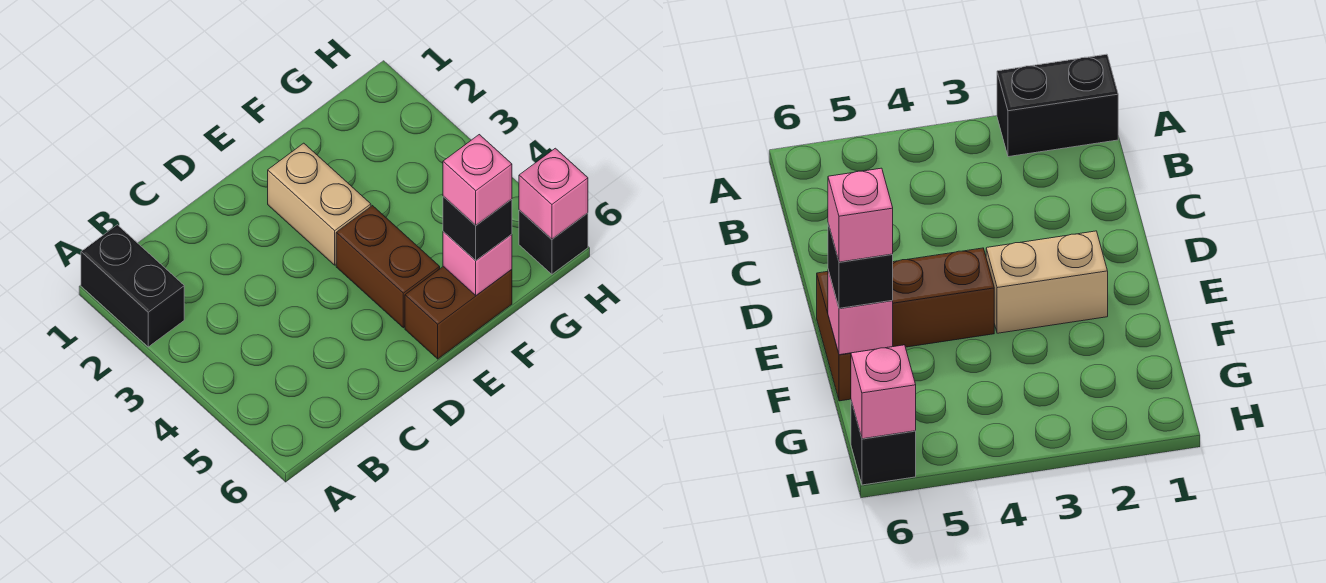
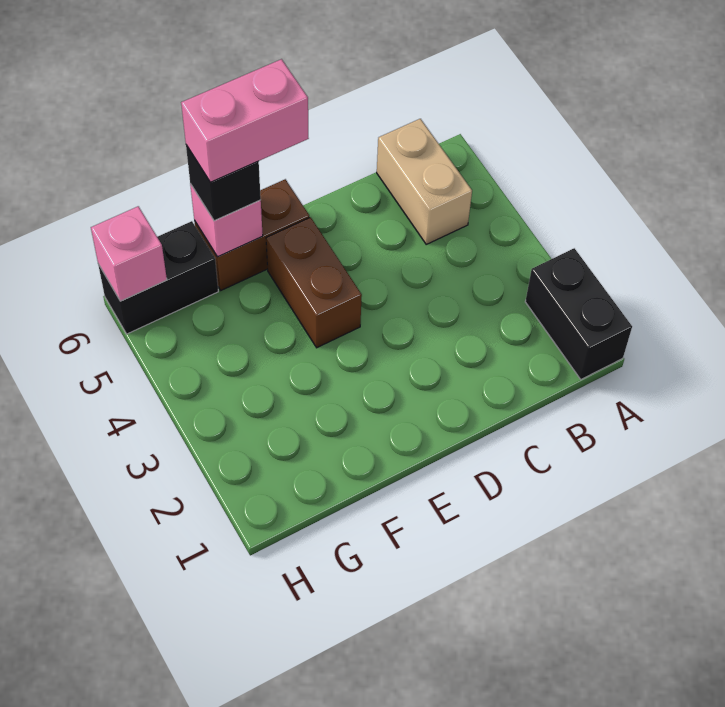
tan 1x2 brick [268,143,371,265] -> tan 1x2 brick moved to [377,119,472,244]
pink 1x1 brick [443,135,512,225] -> pink 1x2 brick [181,59,309,182]
black 1x1 brick [519,210,588,274] -> black 1x2 brick [98,221,218,334]

